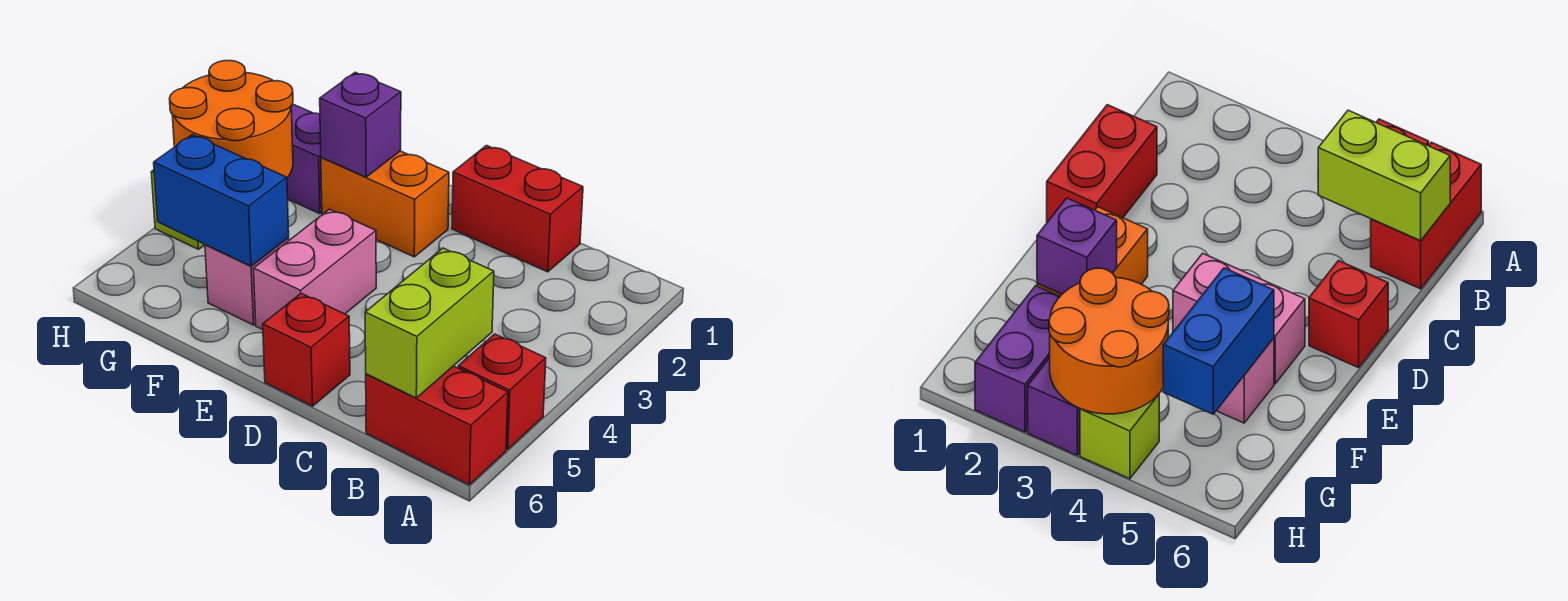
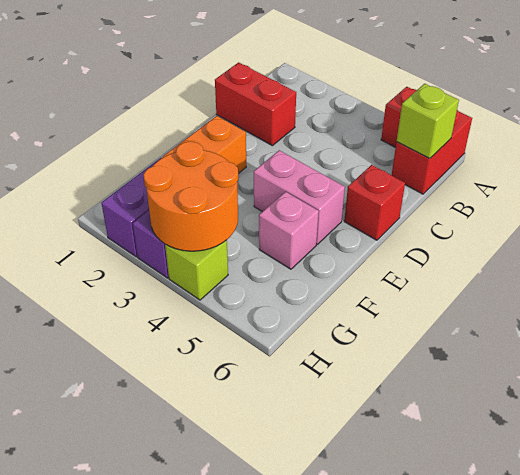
lime 1x2 brick [365,248,494,398] -> lime 1x1 brick [397,84,459,158]
red 1x2 brick [452,146,583,272] -> red 1x2 brick turned to [215,62,296,146]
purple 1x1 brick [320,73,401,177] -> none
blue 1x2 brick [154,135,289,266] -> none

